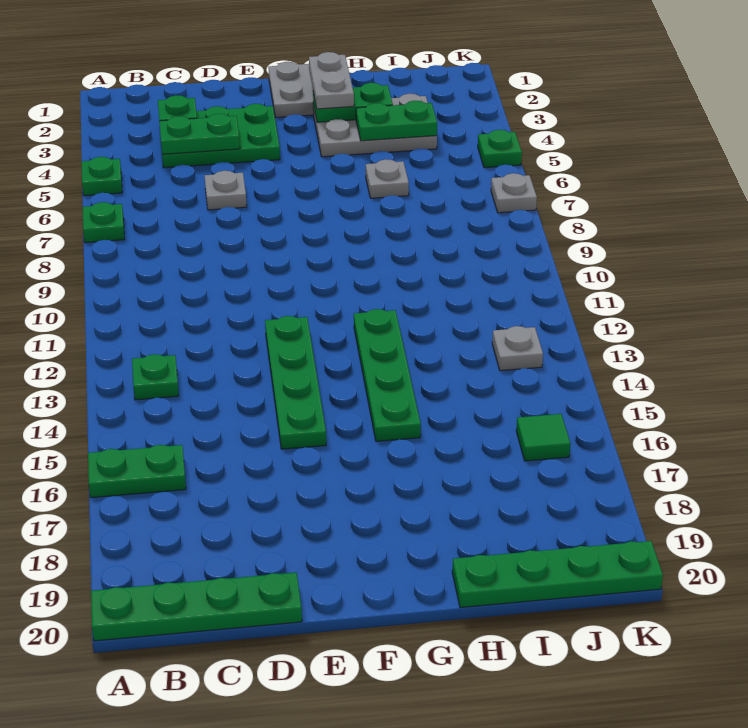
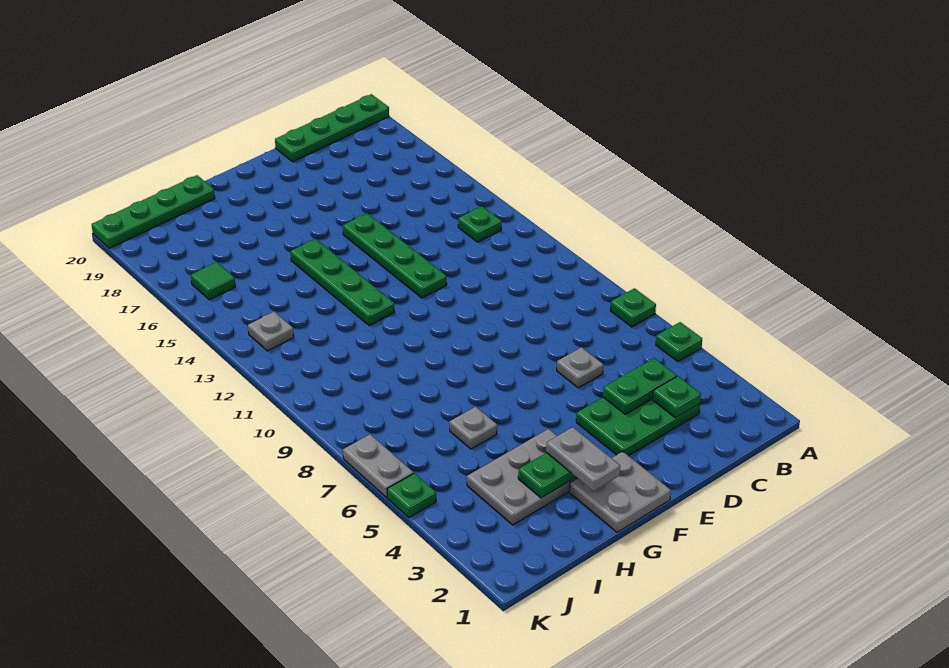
green 1x2 plate [88,445,186,498] -> none
green 1x2 plate [356,101,437,141] -> none
grey 1x1 plate [491,173,537,213] -> grey 1x2 plate [343,434,413,497]

